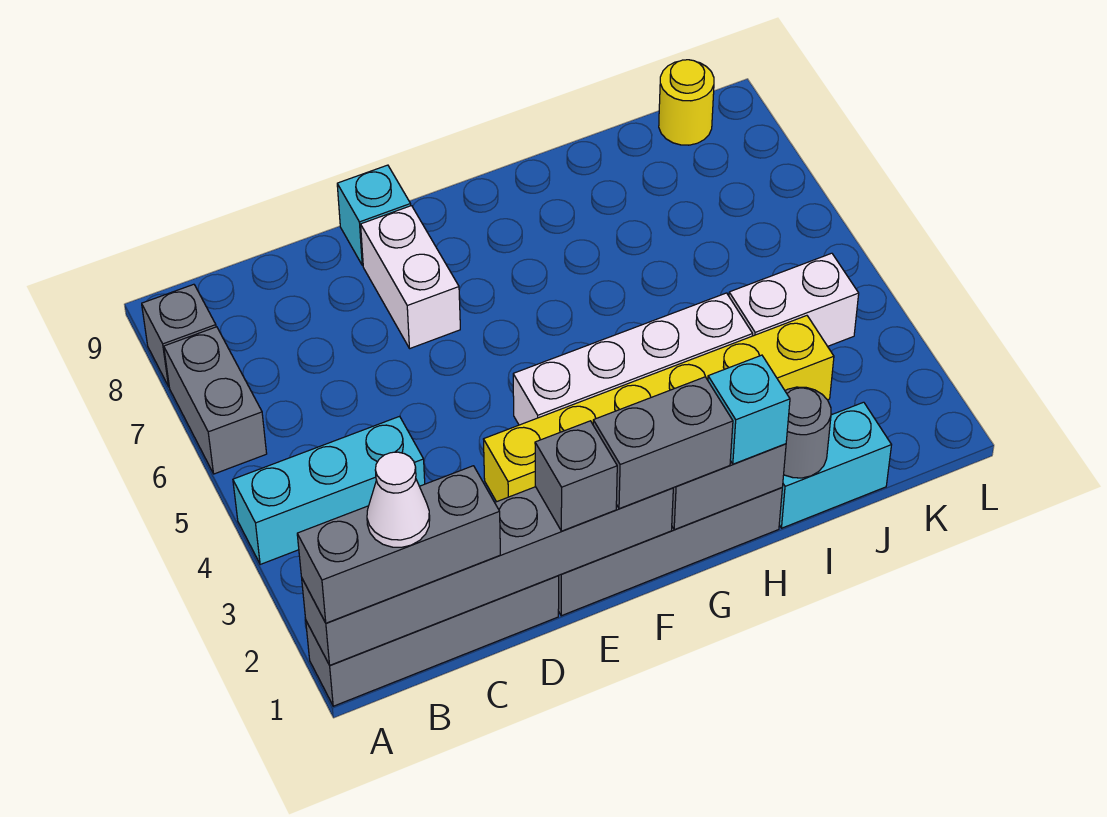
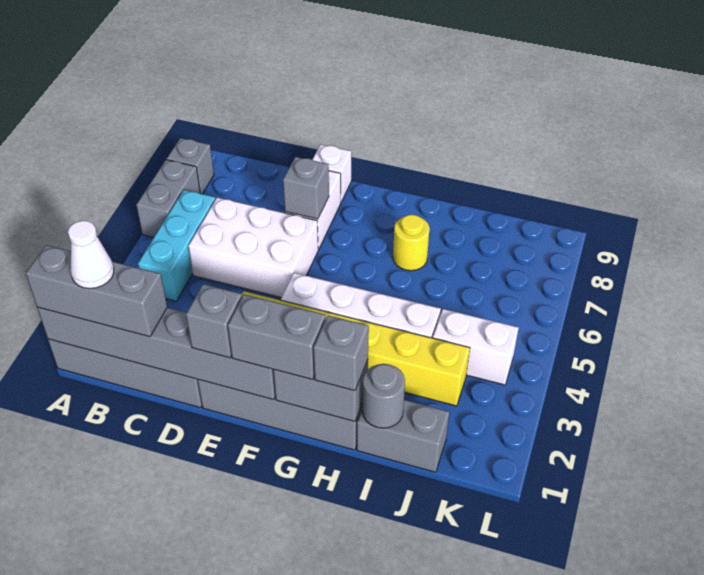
cyan 1x3 brick [233,416,425,565] -> cyan 1x3 brick turned to [138,190,216,301]
none -> white 2x3 brick [188,198,318,298]
none -> grey 1x1 brick [283,157,329,219]
cyan 1x1 brick [337,165,411,265] -> white 1x1 brick [312,144,351,202]
cyan 1x1 brick [708,355,790,464] -> grey 1x1 brick [313,315,369,391]
cyan 1x2 brick [779,402,891,528] -> grey 1x2 brick [357,400,449,472]
yellow 1x1 round brick [659,60,714,145] -> yellow 1x1 round brick moved to [393,215,430,271]

